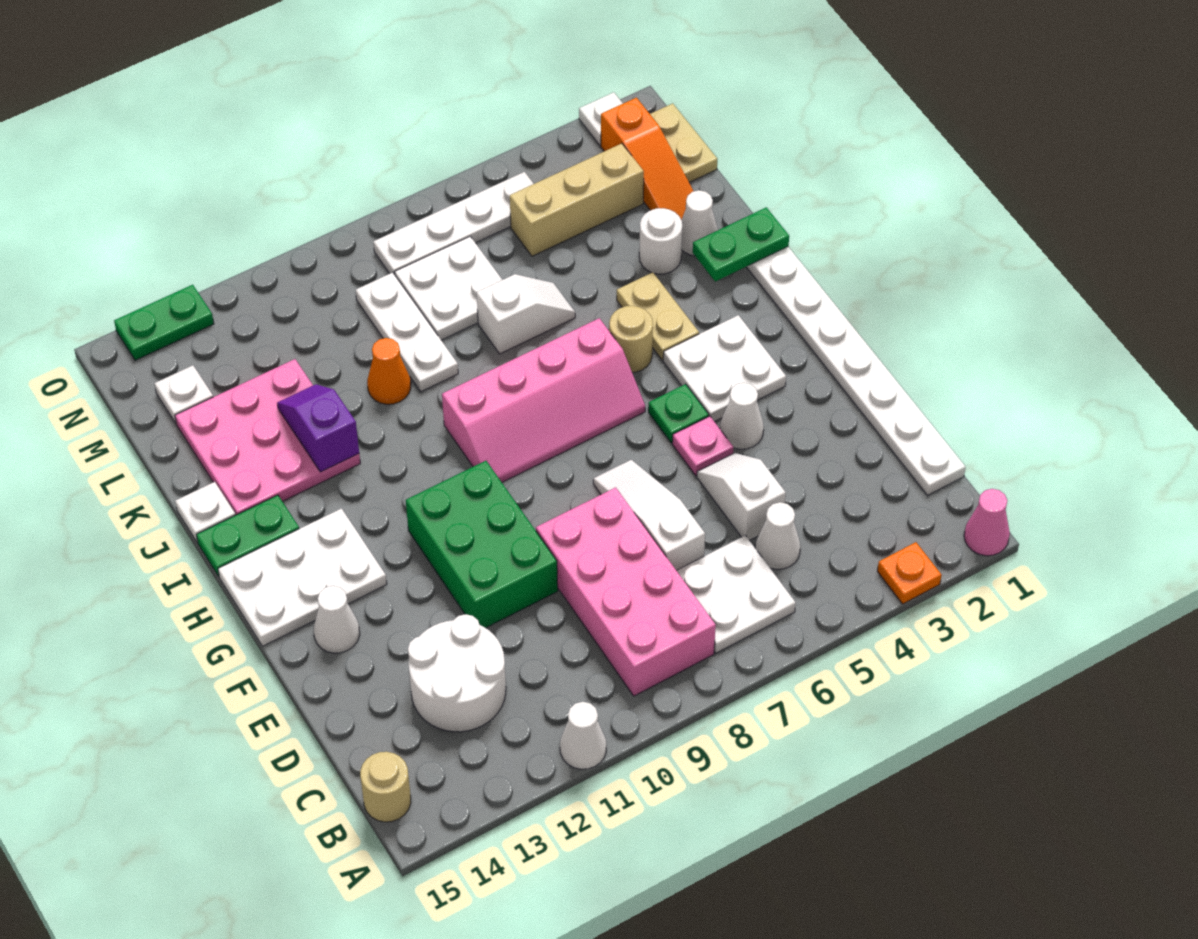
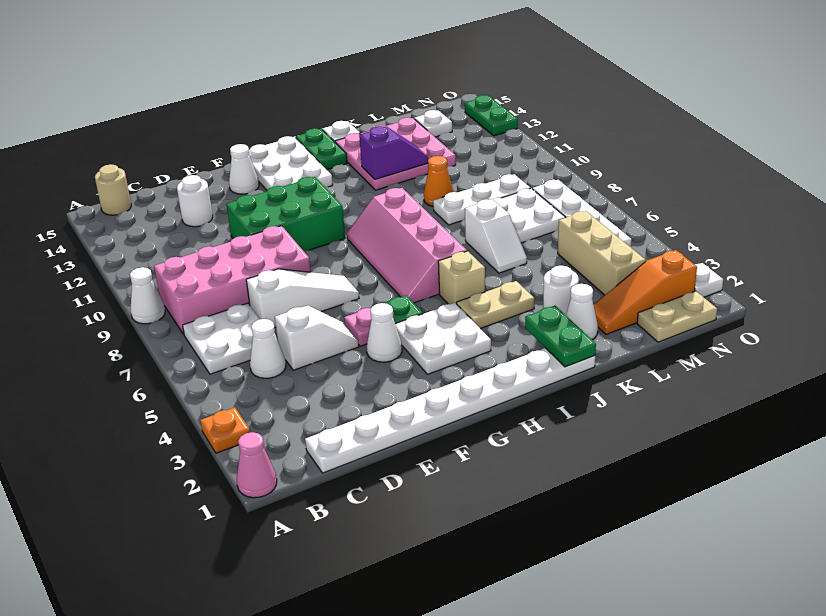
white 1x1 cone [560,702,606,769] -> white 1x1 cone moved to [130,267,165,324]
white 2x2 round brick [408,614,506,732] -> white 1x1 round brick [177,175,213,227]
tan 1x1 round brick [609,306,653,372] -> tan 1x1 brick [438,251,485,304]

